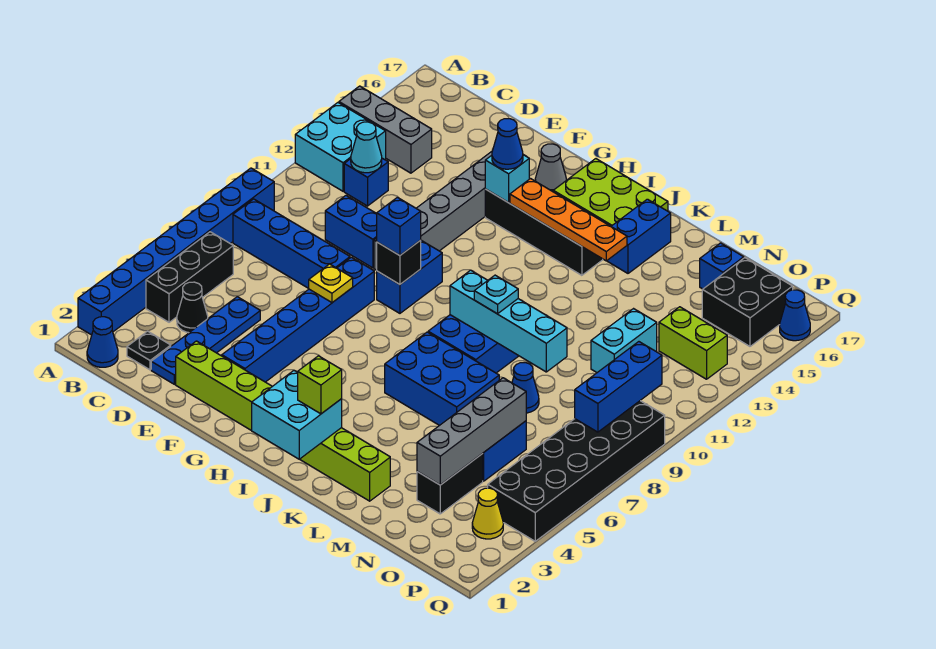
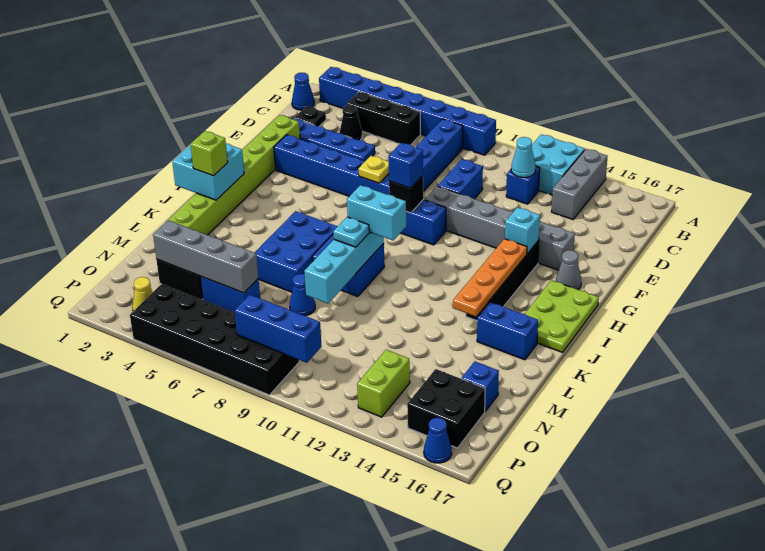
blue 1x1 cone [492,119,523,169] -> none
cyan 1x2 brick [591,309,657,372] -> cyan 1x2 brick moved to [347,185,406,240]

